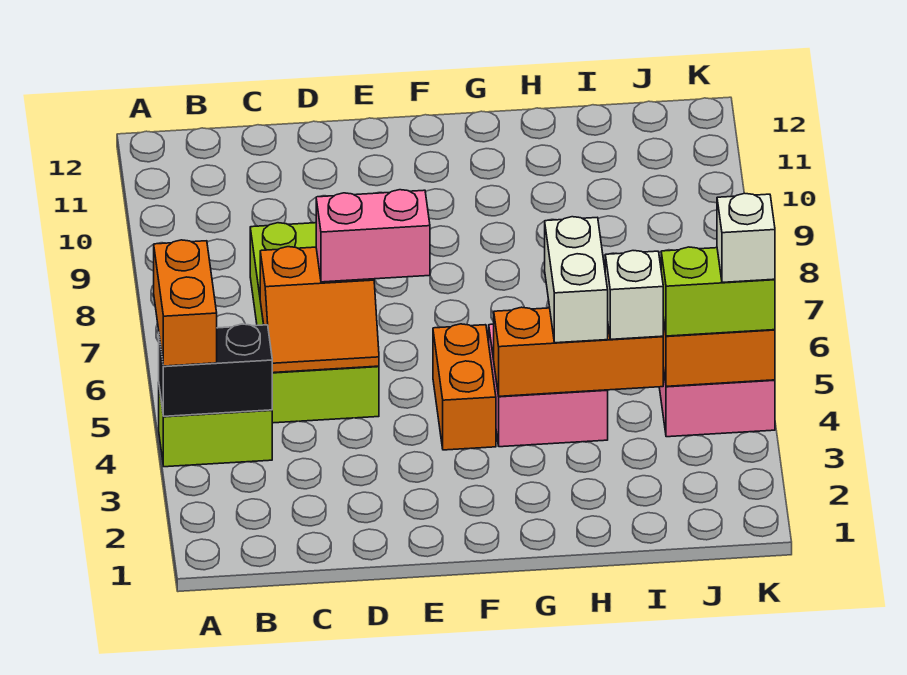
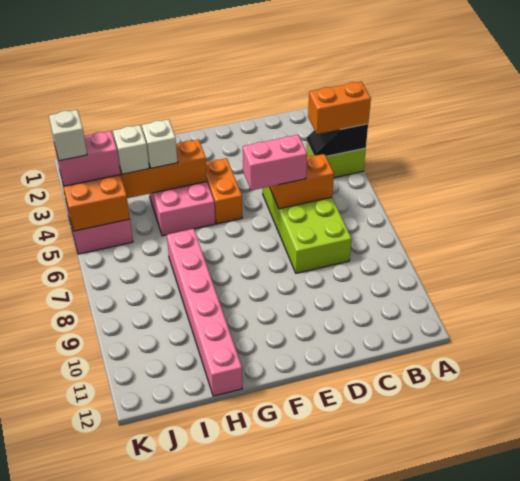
black 1x2 brick [159,324,272,416] -> black 1x2 slope [307,124,368,156]
orange 1x2 brick [154,240,217,366] -> orange 1x2 brick turned to [308,81,371,134]
white 1x2 brick [545,217,608,343] -> white 1x1 brick [142,119,178,168]
none -> pink 1x6 brick [167,229,242,396]
lime 1x2 brick [661,247,775,336] -> pink 1x2 brick [55,131,120,186]

